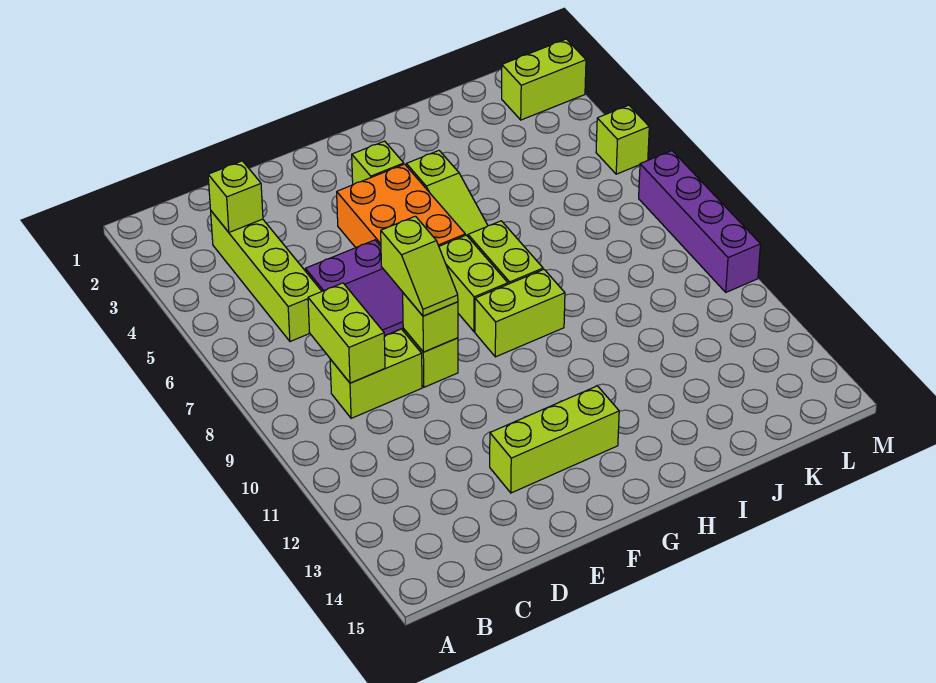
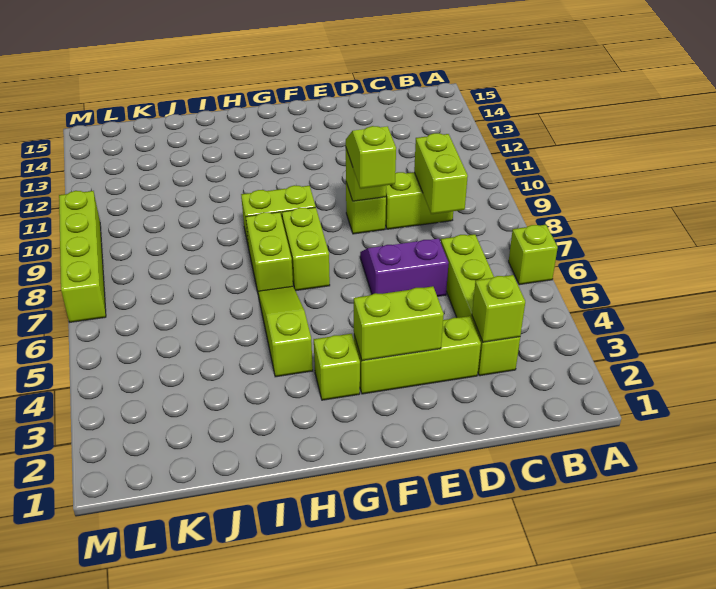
lime 1x3 brick [490,386,619,493] -> lime 1x3 brick moved to [354,316,481,394]
orange 2x3 brick [337,164,465,248] -> none
lime 1x2 brick [502,39,586,120] -> lime 1x2 brick moved to [354,286,444,361]
lime 1x1 brick [596,105,649,174] -> lime 1x1 brick moved to [509,225,558,285]
purple 1x4 brick [639,151,761,292] -> lime 1x4 brick [59,191,106,322]

